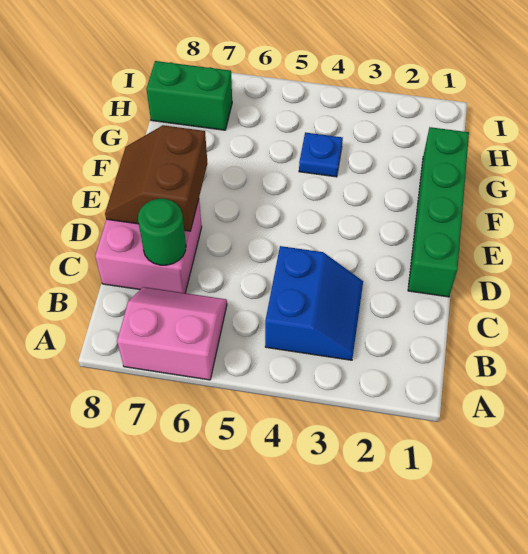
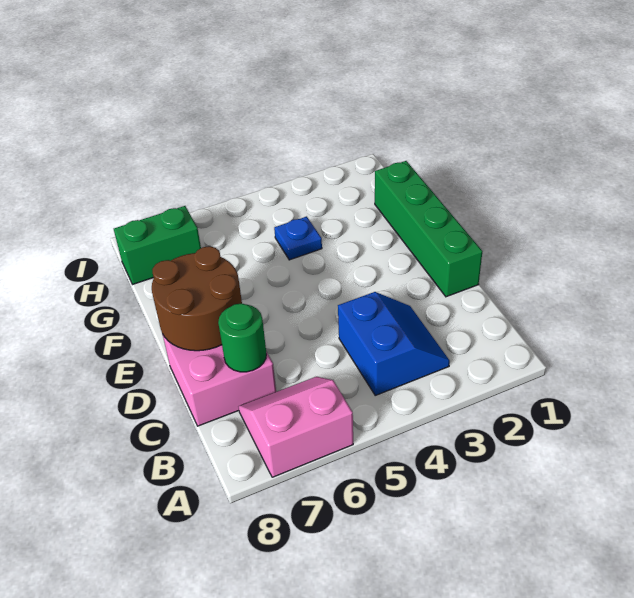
brown 2x2 slope [105,125,208,231] -> brown 2x2 round brick [152,246,242,351]

